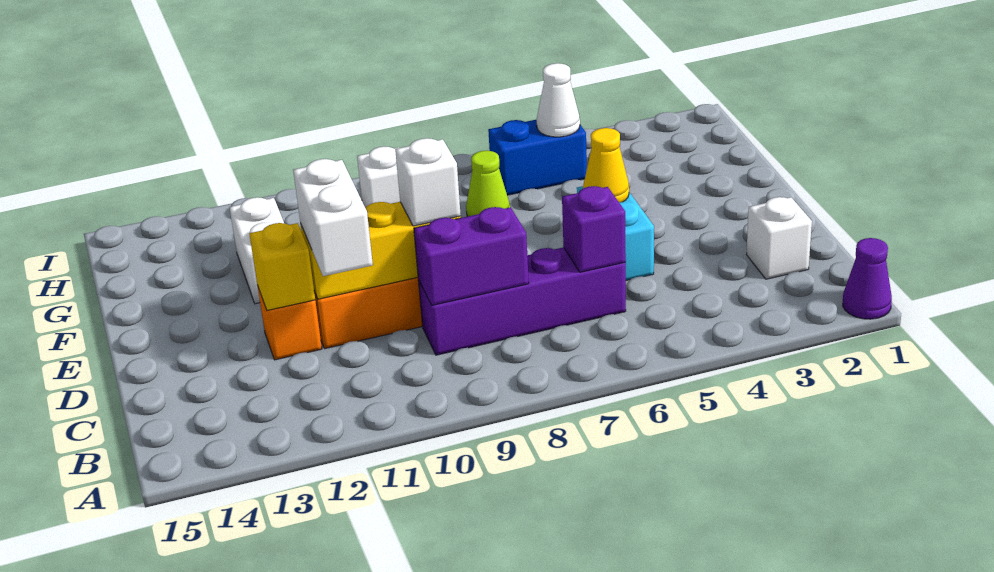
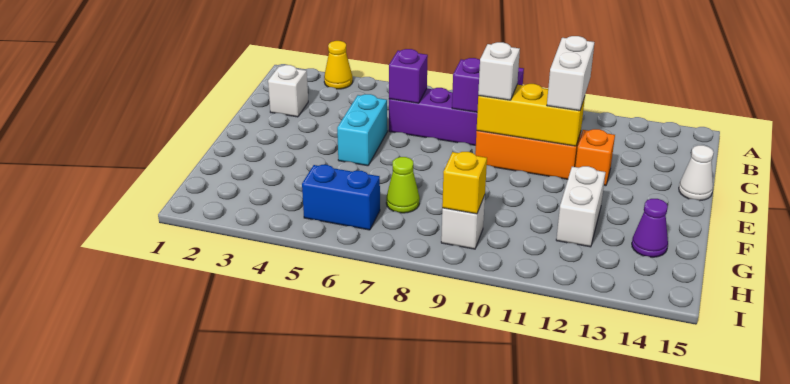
purple 1x1 cone [843,238,892,319] -> purple 1x1 cone moved to [632,199,668,257]
yellow 1x1 brick [249,223,315,310] -> yellow 1x1 brick moved to [442,152,487,214]
yellow 1x1 cone [583,128,629,202] -> yellow 1x1 cone moved to [324,41,353,89]
white 1x1 cone [537,63,580,137] -> white 1x1 cone moved to [679,145,714,201]

